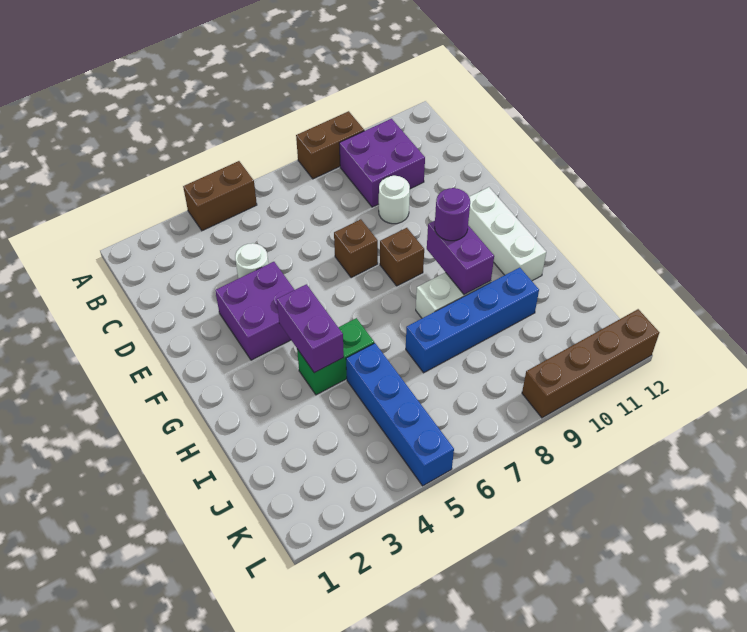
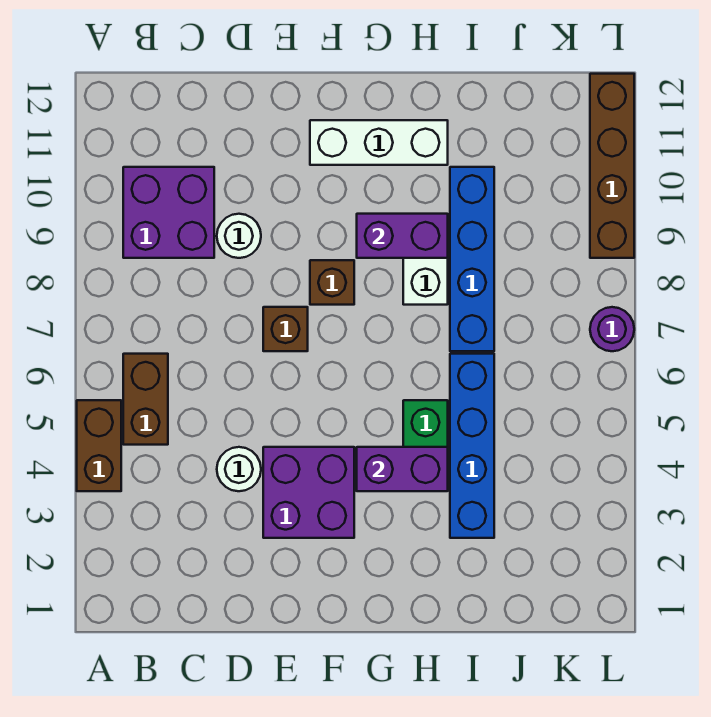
brown 1x2 brick [296,111,364,179] -> brown 1x2 brick moved to [123,354,168,445]
purple 1x1 round brick [435,188,470,241] -> purple 1x1 round brick moved to [590,307,634,351]
blue 1x4 brick [346,343,454,486] -> blue 1x4 brick turned to [450,354,494,538]

